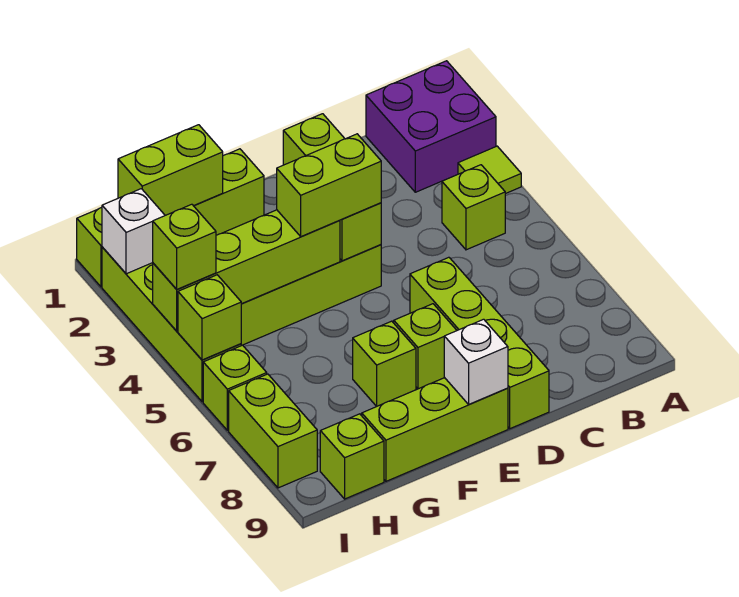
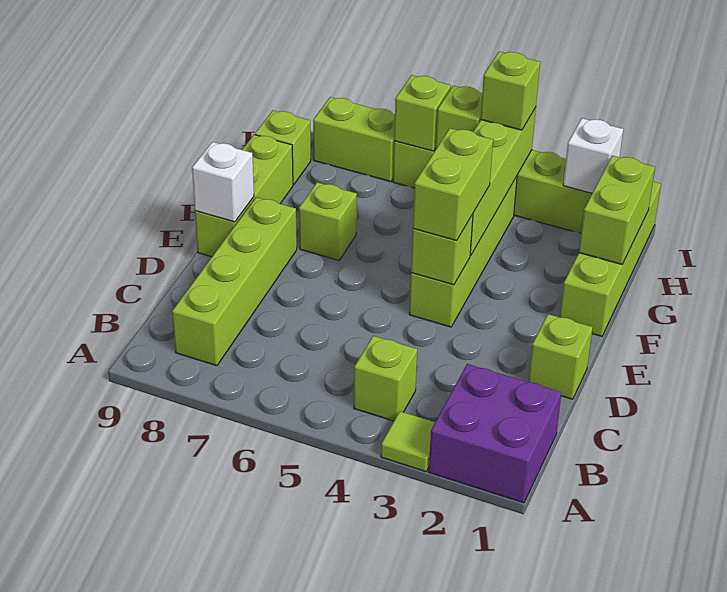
lime 1x4 brick [410,257,549,429] -> lime 1x4 brick turned to [172,197,297,366]
lime 1x1 brick [393,304,457,389] -> lime 1x1 brick moved to [394,75,451,151]

